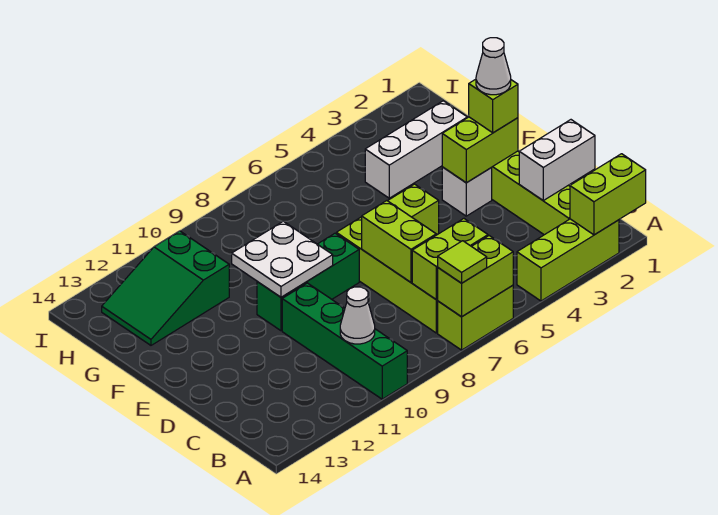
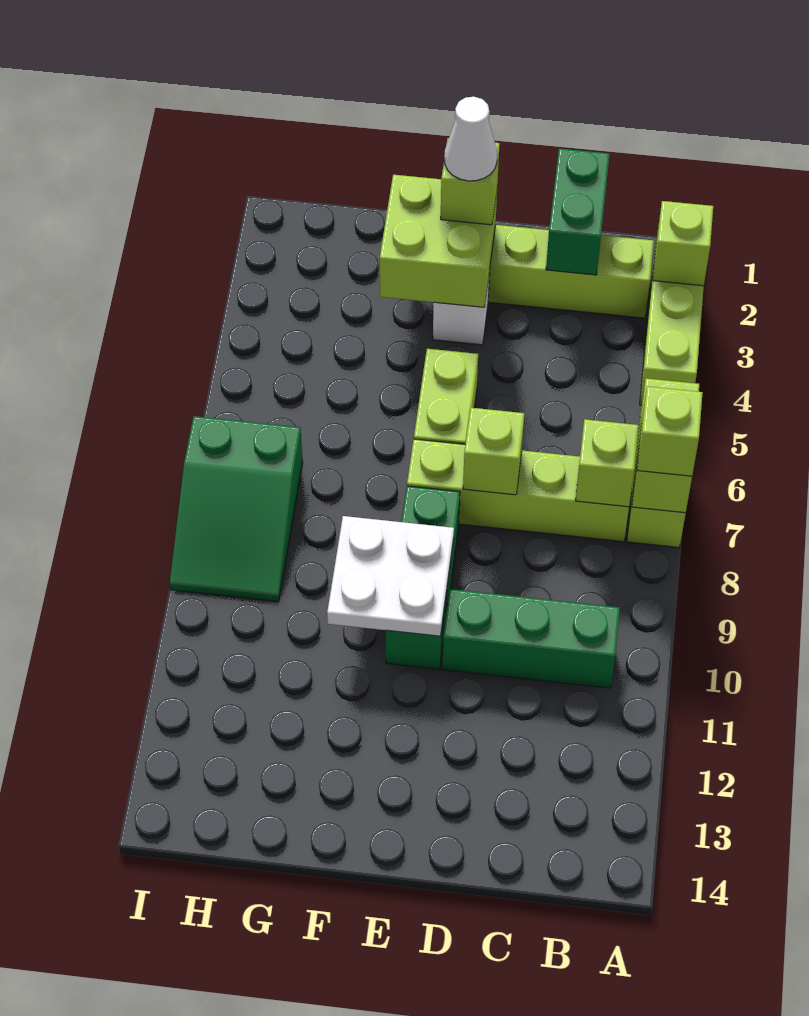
lime 1x2 brick [570,154,646,235] -> lime 1x1 brick [653,201,713,286]
lime 1x1 tile [438,241,487,283] -> lime 1x1 brick [637,386,703,476]
green 1x4 brick [282,283,407,399] -> green 1x3 brick [443,589,620,688]
lime 1x2 brick [412,219,488,300] -> lime 1x1 brick [576,419,638,507]
white 1x1 cone [340,287,375,344] -> none
white 1x2 brick [519,120,595,200] -> green 1x2 brick [546,149,610,275]
lime 1x2 brick [362,201,436,282] -> lime 1x1 brick [463,408,524,495]
lime 1x2 brick [442,117,518,183] -> lime 2x2 brick [380,175,497,307]
white 1x3 brick [365,101,467,198] -> none
green 2x3 slope [102,231,229,345] -> green 2x3 slope moved to [170,416,303,602]

